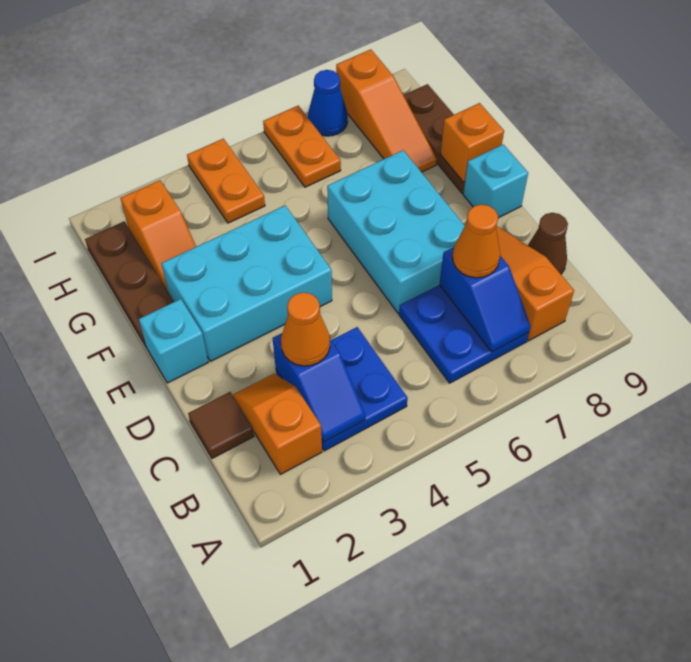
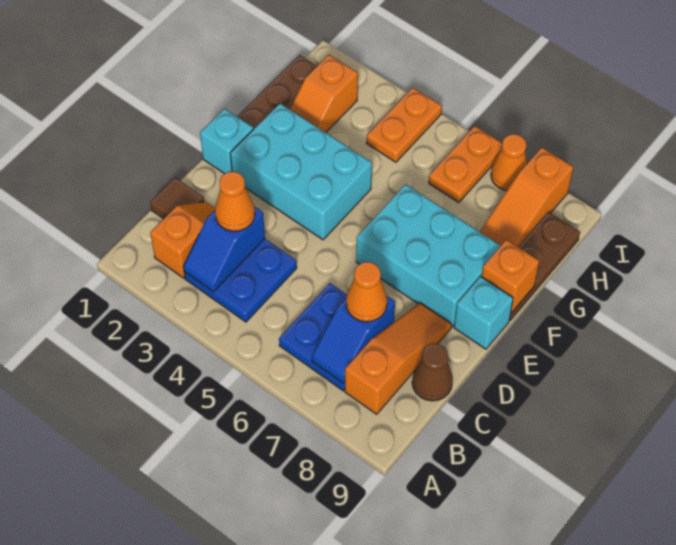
cyan 2x3 brick [327,150,465,313] -> cyan 2x3 brick turned to [356,184,501,326]
blue 1x1 cone [308,70,348,136] -> orange 1x1 cone [491,134,527,191]

